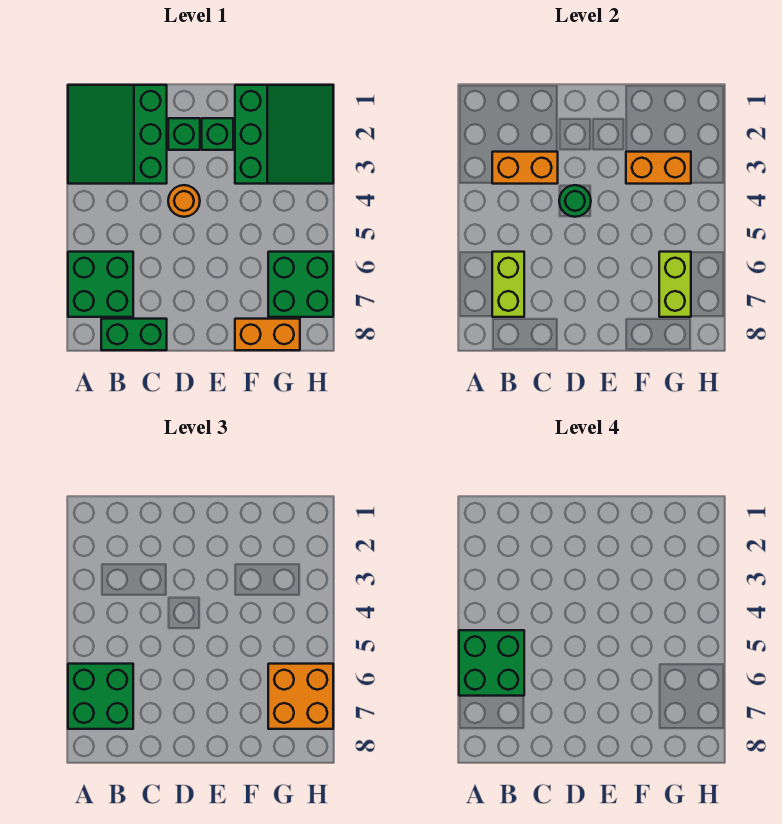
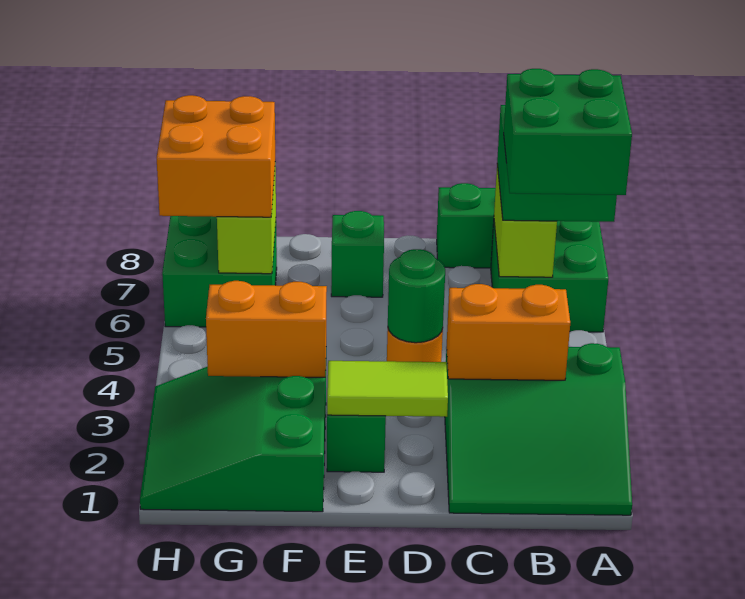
green 3x3 slope [68,85,167,184] -> green 3x3 slope turned to [445,343,632,515]
green 1x1 brick [168,118,200,150] -> green 1x1 brick moved to [331,211,384,297]
none -> lime 1x2 tile [327,361,448,417]
orange 1x2 brick [235,319,300,350] -> none

